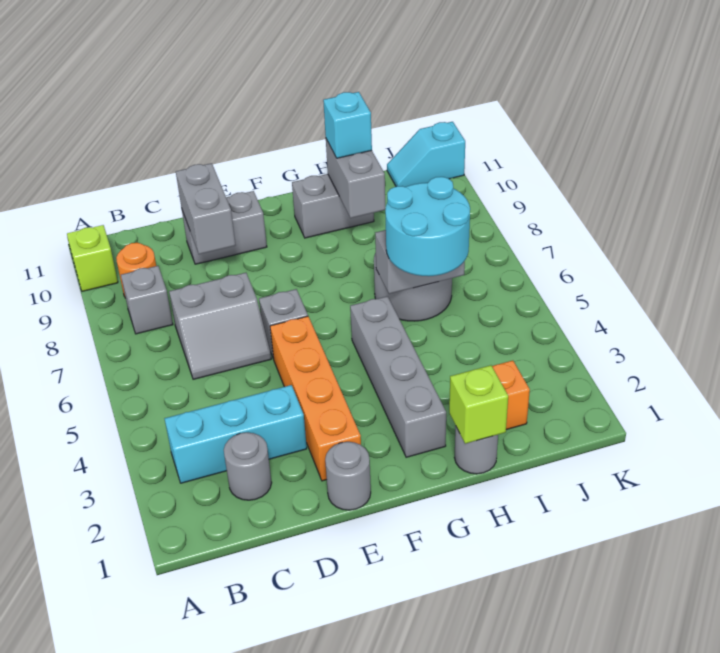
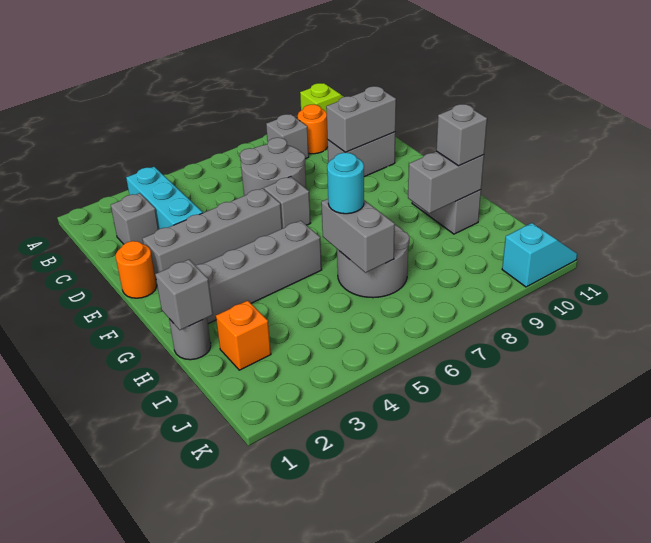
grey 1x1 round brick [224,433,272,500] -> grey 1x1 brick [111,193,159,244]
grey 2x2 slope [169,273,271,379] -> grey 2x2 round brick [240,138,306,196]
grey 1x2 brick [182,191,267,264] -> grey 1x2 brick turned to [328,132,395,177]
grey 1x1 round brick [325,442,371,510] -> orange 1x1 round brick [116,241,157,298]
orange 1x4 brick [270,316,361,481] -> grey 1x4 brick [142,188,282,278]
lime 1x1 brick [449,365,508,444] -> grey 1x1 brick [155,259,213,330]
cyan 2x2 round brick [385,177,470,276] -> cyan 1x1 round brick [327,153,364,214]
cyan 1x1 brick [323,92,372,158] -> grey 1x1 brick [436,104,487,166]
cyan 1x2 slope [387,122,465,187] -> cyan 1x2 slope turned to [502,223,577,287]

